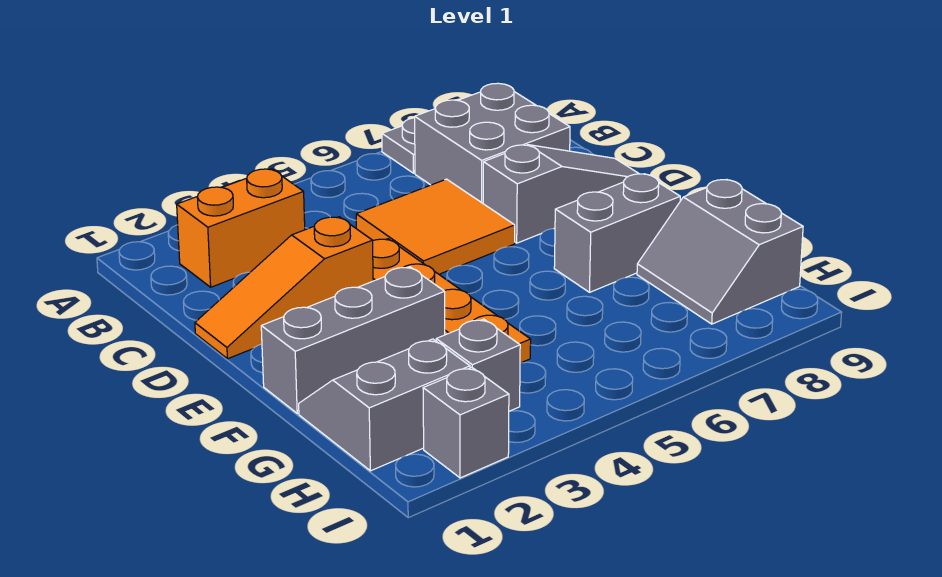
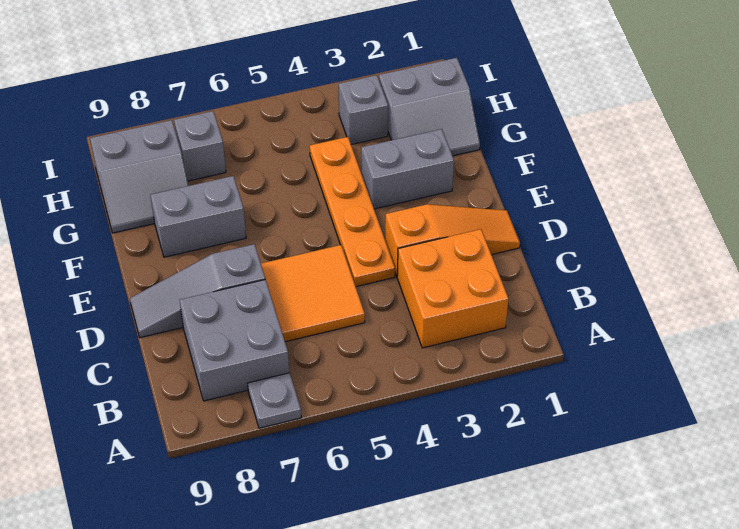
orange 1x2 brick [177,169,305,287] -> orange 2x2 brick [397,229,509,348]
grey 1x3 brick [261,267,445,413] -> grey 1x2 brick [361,129,454,209]
grey 2x2 slope [637,180,803,324] -> grey 2x2 slope turned to [90,120,189,233]
grey 1x1 brick [423,367,509,478] -> grey 1x1 brick moved to [174,111,226,181]

